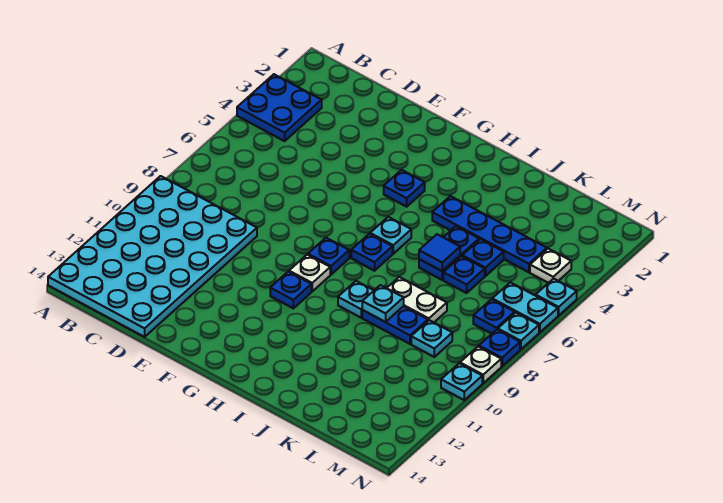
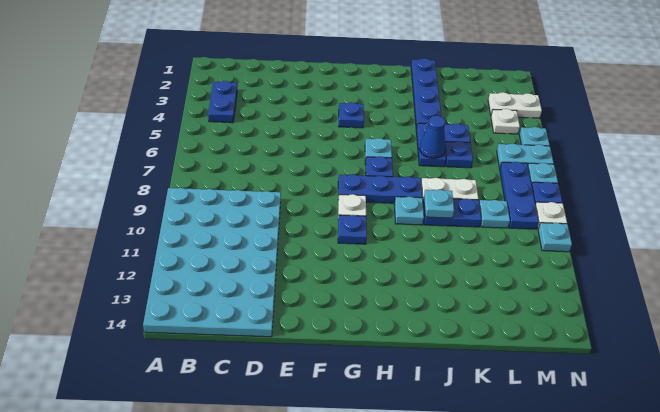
blue 2x2 plate [237,74,322,141] -> blue 1x2 plate [208,81,237,123]
blue 1x1 plate [308,238,349,274] -> blue 1x3 plate [338,174,422,203]
blue 1x4 plate [432,196,547,272] -> blue 1x4 plate turned to [411,58,441,129]
blue 1x1 tile [419,234,460,271] -> blue 1x1 cone [420,116,446,158]
none -> white 1x2 plate [488,92,542,118]
blue 1x1 plate [473,299,515,334] -> blue 1x3 plate [500,162,539,229]

